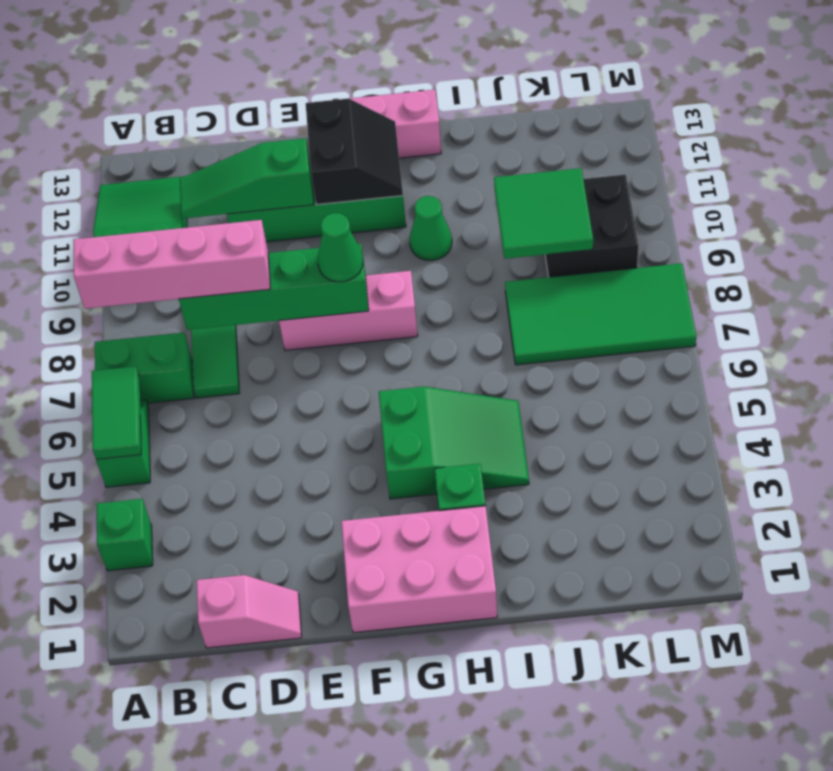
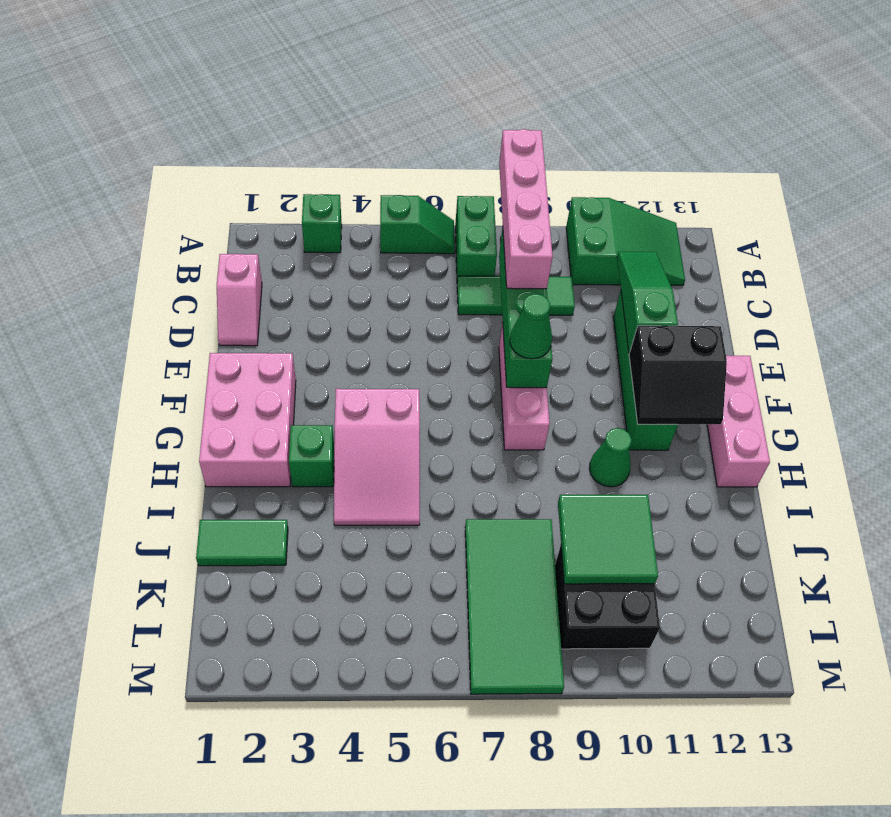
green 1x2 tile [92,366,141,459] -> green 1x2 tile moved to [196,520,288,566]
green 2x3 slope [379,387,529,499] -> pink 2x3 slope [334,389,420,525]

